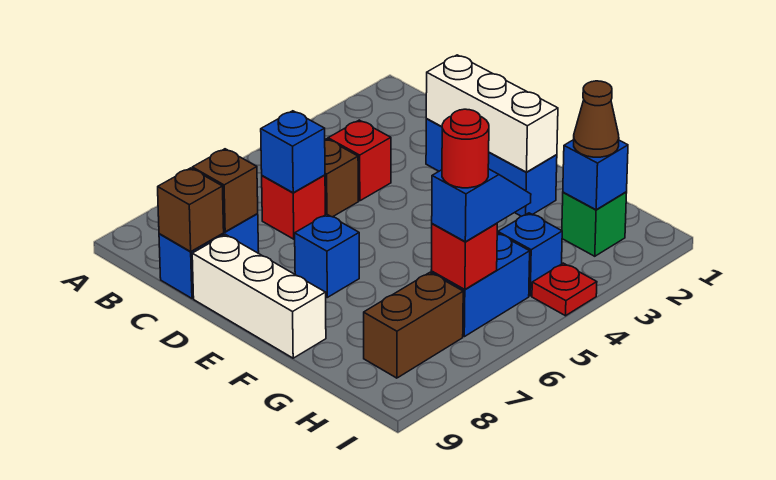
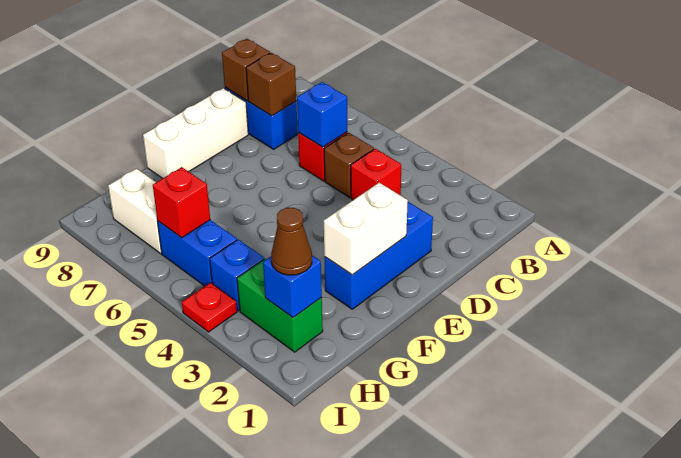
white 1x3 brick [426,55,558,172] -> white 1x2 brick [324,183,408,275]
blue 1x1 brick [295,214,359,297] -> none
green 1x1 brick [562,192,627,256] -> green 1x2 brick [237,259,323,352]
blue 1x2 slope [432,169,531,242] -> none
red 1x1 round brick [442,109,489,188] -> none
brown 1x2 brick [364,273,463,378] -> white 1x2 brick [108,169,162,253]

